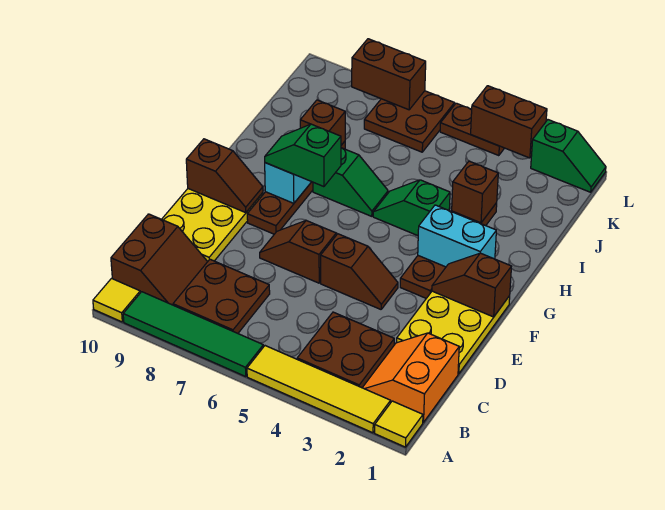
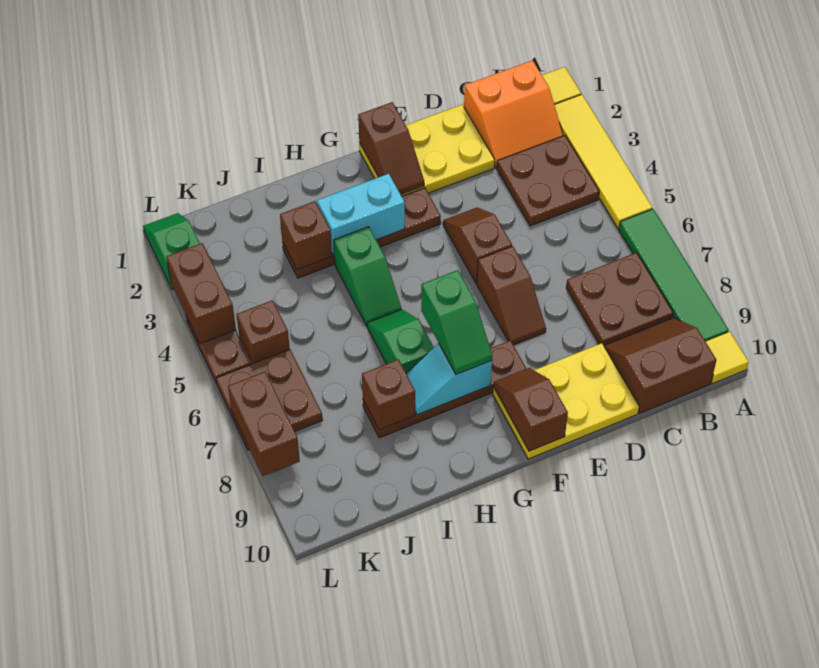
cyan 1x2 brick [418,205,496,267] -> cyan 1x2 brick turned to [317,174,405,256]
none -> brown 1x1 brick [236,300,290,364]

